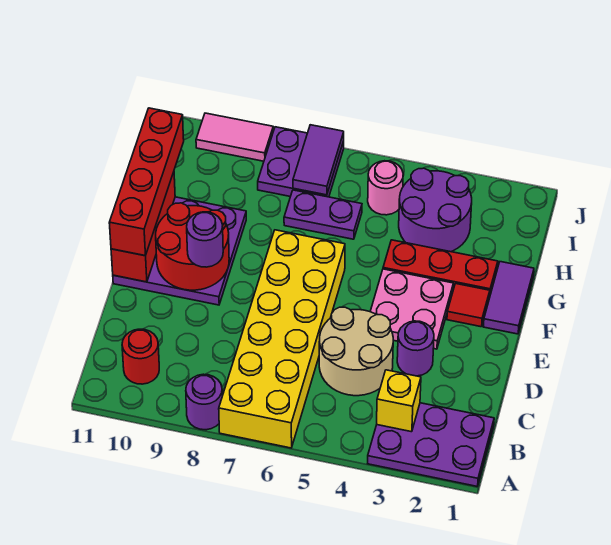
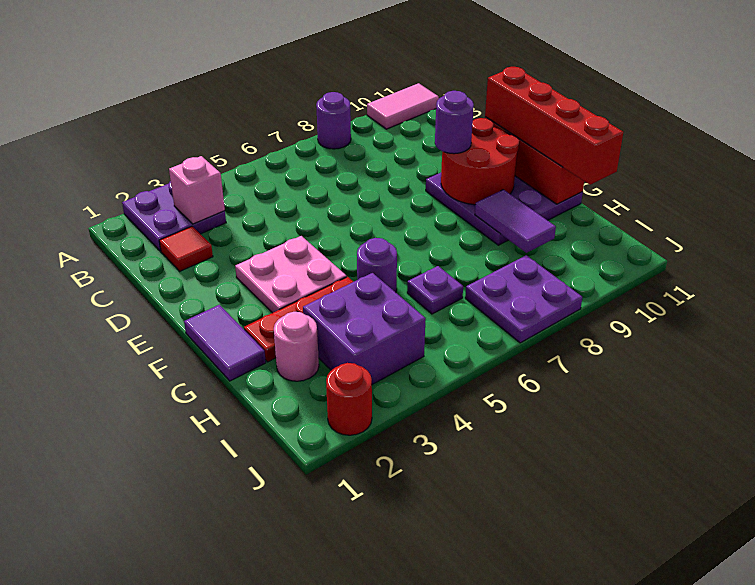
purple 2x3 plate [368,403,494,486] -> purple 2x2 plate [122,181,226,251]
yellow 2x6 brick [219,230,345,448] -> none
yellow 1x1 brick [377,370,421,432] -> pink 1x1 brick [169,156,225,224]
red 1x1 round brick [122,329,159,384] -> red 1x1 round brick moved to [326,363,372,435]
tan 2x2 round brick [319,307,393,396] -> none
purple 1x1 round brick [397,321,434,376] -> purple 1x1 round brick moved to [357,238,397,292]
red 1x1 tile [447,284,490,327] -> red 1x1 tile moved to [159,226,213,271]
purple 2x2 round brick [399,168,472,252] -> purple 2x2 brick [303,273,426,384]
purple 1x2 plate [284,190,362,239] -> purple 1x1 plate [407,266,463,314]
pink 1x1 round brick [368,161,403,215] -> pink 1x1 round brick moved to [274,312,319,381]
purple 1x2 tile [293,125,344,195] -> purple 1x2 tile moved to [475,190,556,253]
pink 1x2 tile [196,113,273,161] -> pink 1x2 tile moved to [367,83,439,129]

